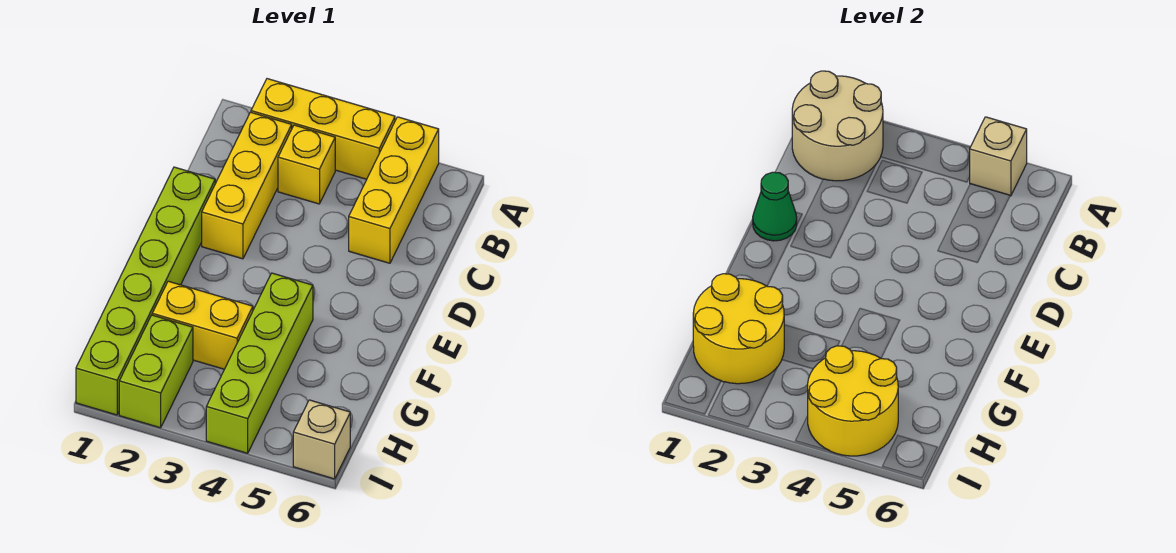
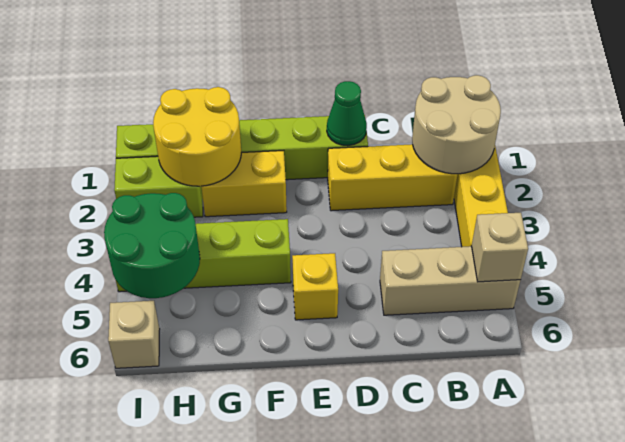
yellow 1x3 brick [349,117,439,263] -> tan 1x3 brick [380,246,520,315]
yellow 1x1 brick [278,125,335,204] -> yellow 1x1 brick moved to [292,253,338,320]
yellow 1x2 brick [152,281,253,369] -> yellow 1x2 brick turned to [201,151,287,217]
yellow 2x2 round brick [808,346,898,456] -> green 2x2 round brick [104,193,200,298]

